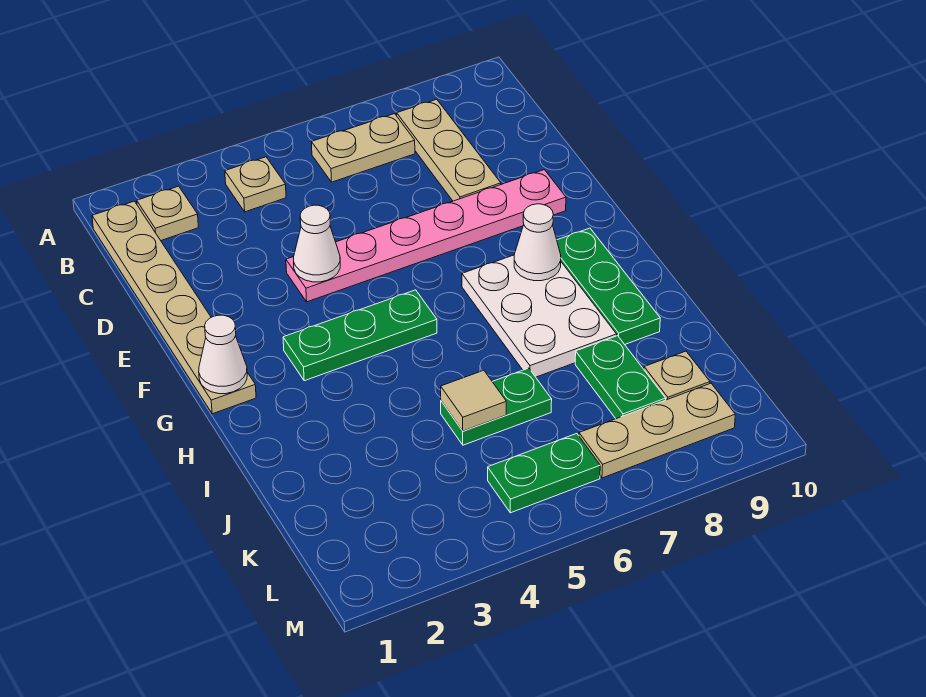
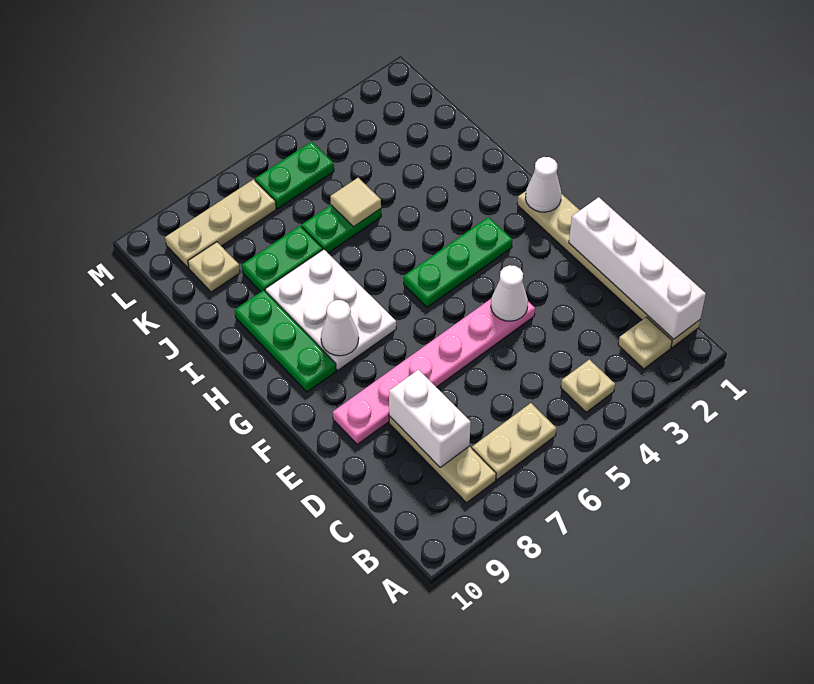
none -> white 1x4 brick [569,197,706,339]
none -> white 1x2 brick [389,370,471,467]
green 1x2 plate [575,336,666,419] -> green 1x2 plate turned to [242,226,323,292]

